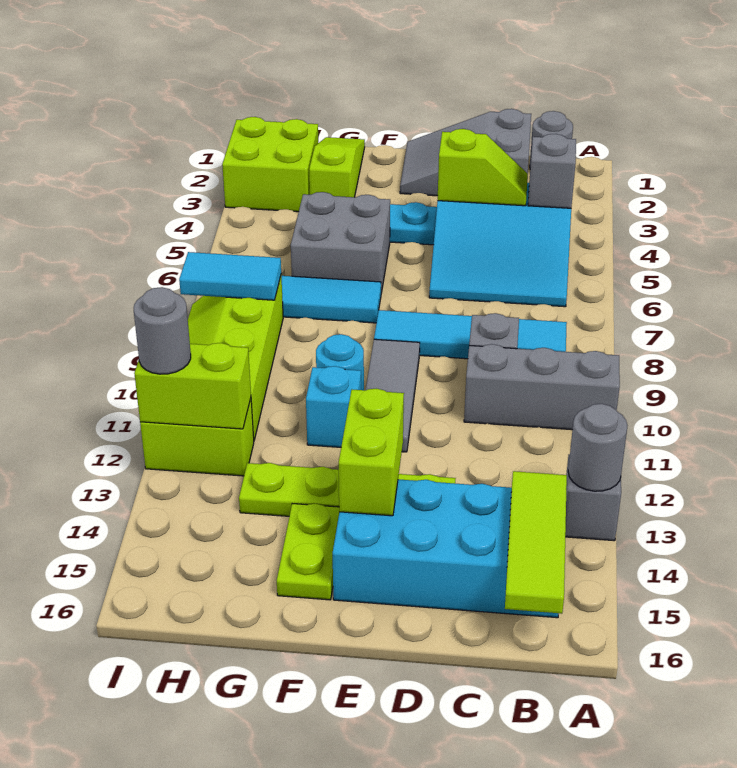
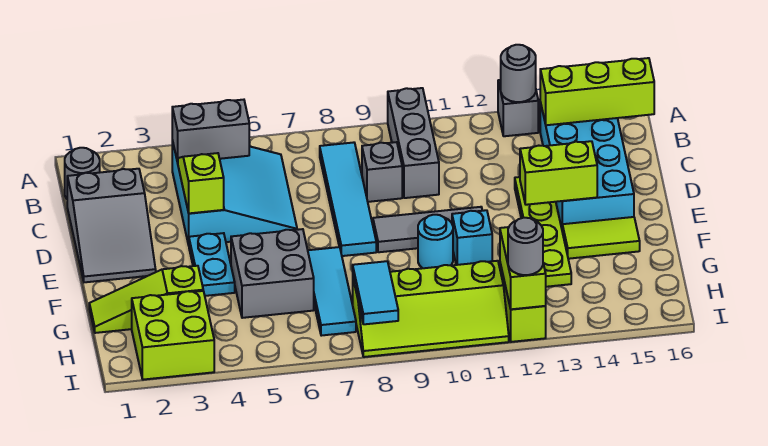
grey 1x1 brick [528,134,576,208] -> grey 1x2 brick [172,100,249,163]
lime 1x3 tile [505,471,567,614] -> lime 1x3 brick [540,58,654,125]
lime 1x2 plate [277,504,339,600] -> lime 1x2 tile [562,217,640,259]

